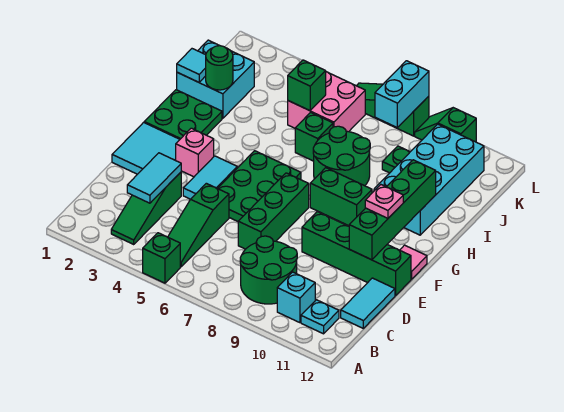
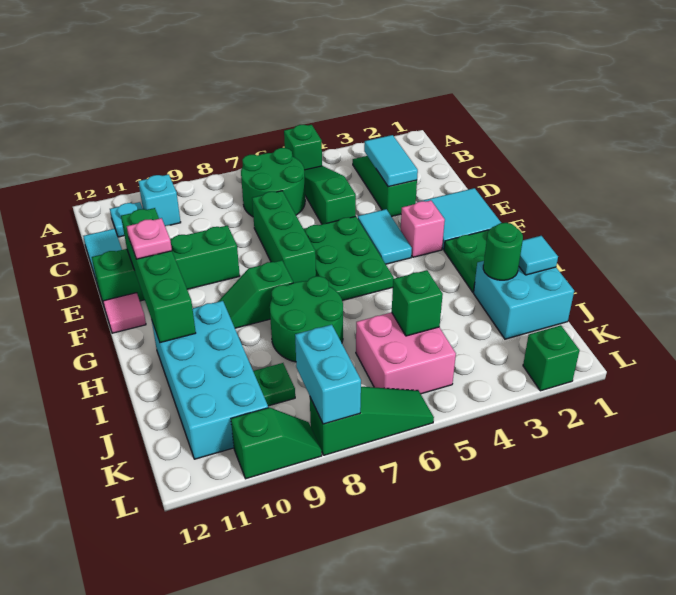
green 2x2 round brick [240,236,297,304] -> green 2x2 round brick moved to [241,148,305,217]
green 1x2 brick [310,168,372,226] -> green 1x2 slope [218,260,293,328]
green 1x1 brick [295,112,333,161] -> green 1x1 brick moved to [523,325,580,391]

